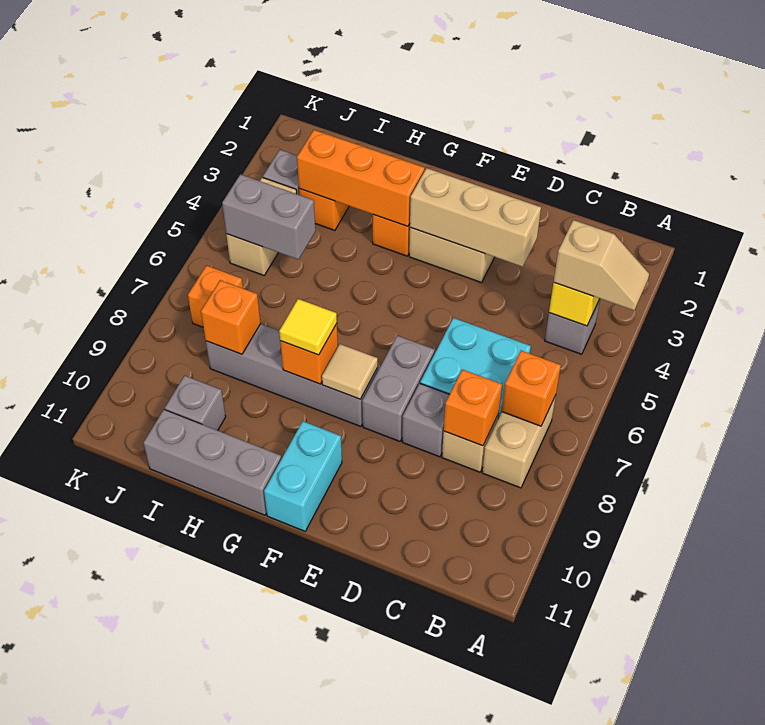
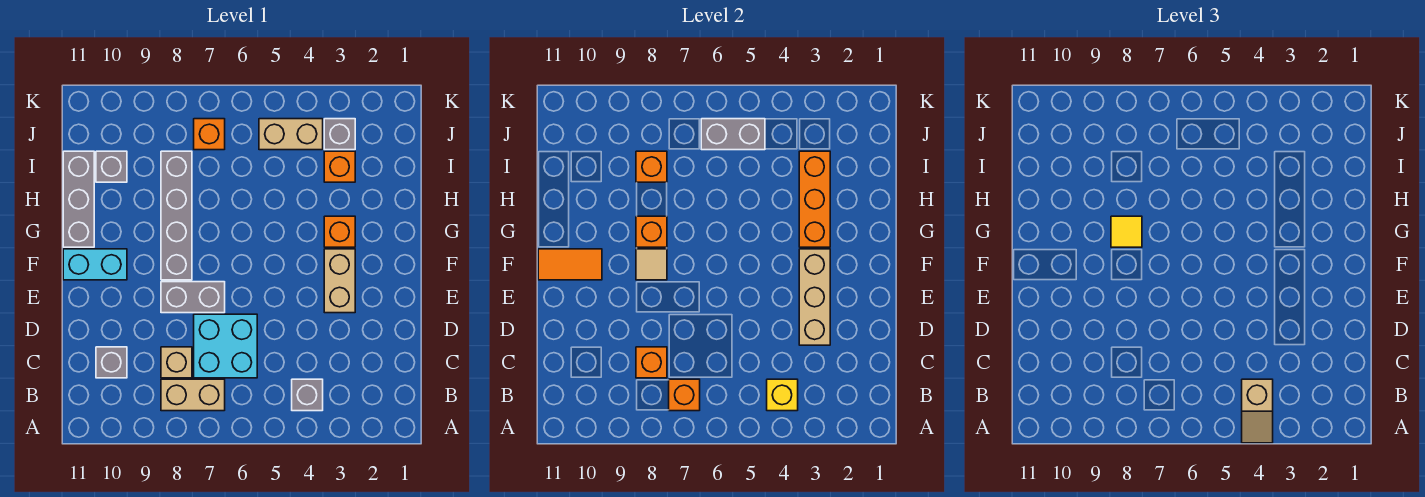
grey 1x1 brick [402,383,449,457] -> grey 1x1 brick moved to [96,347,127,378]
none -> orange 1x2 tile [538,249,602,280]
grey 1x2 brick [222,174,316,260] -> grey 1x2 brick turned to [701,119,765,150]

